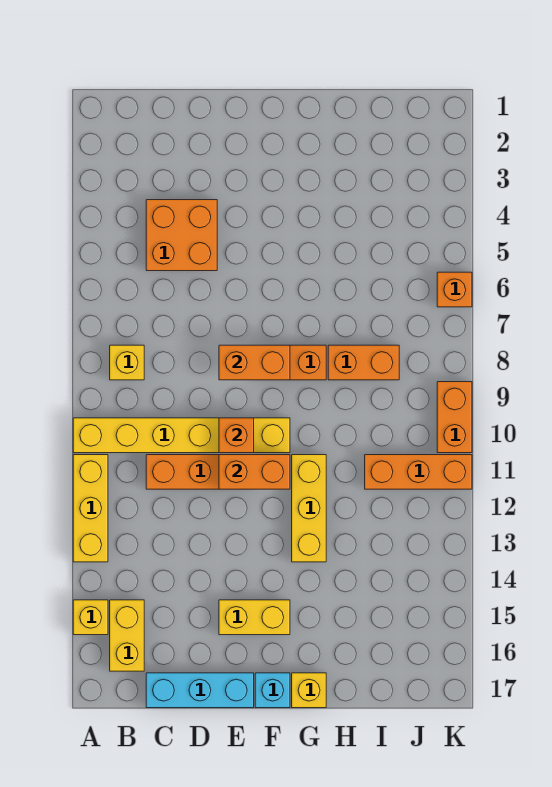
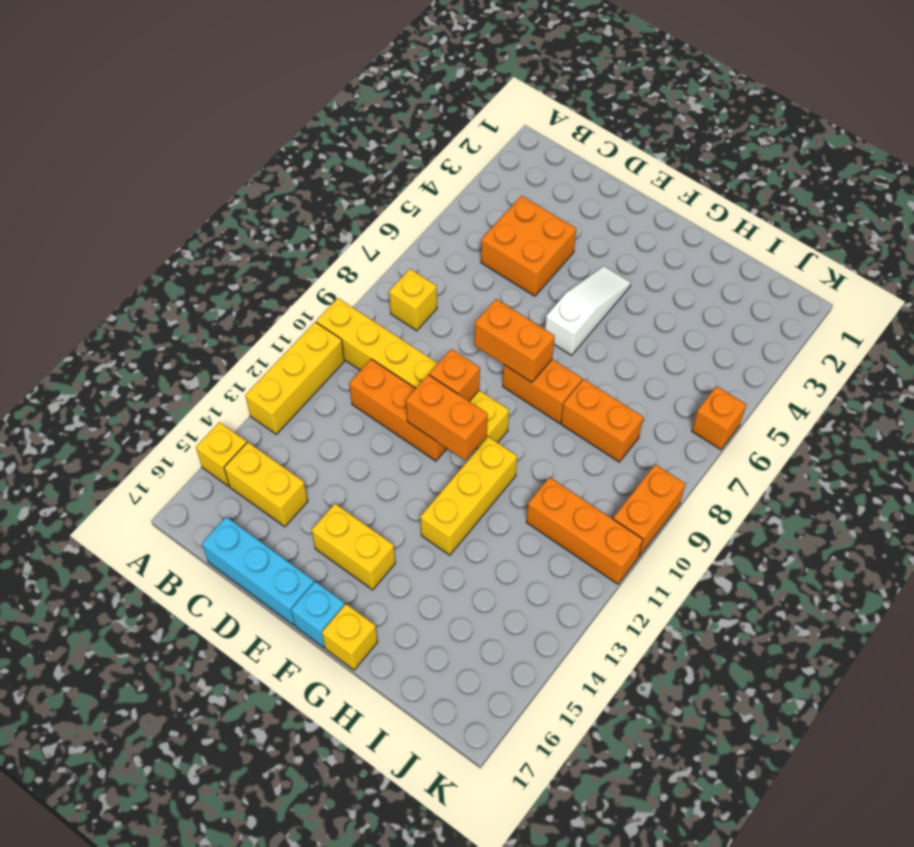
yellow 1x2 brick [110,600,144,671] -> yellow 1x2 brick turned to [224,442,308,527]
none -> white 1x3 slope [545,266,631,355]

